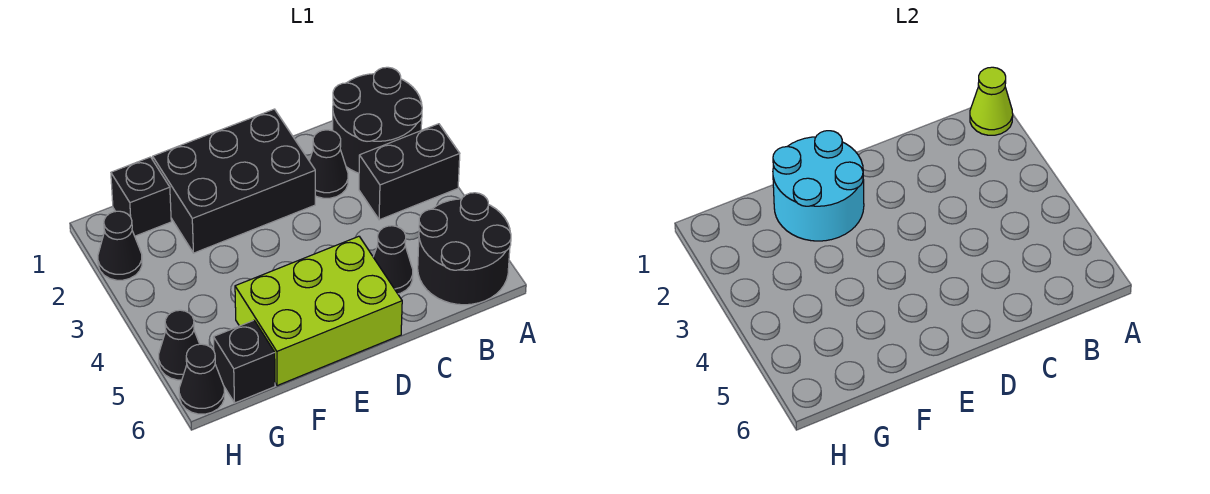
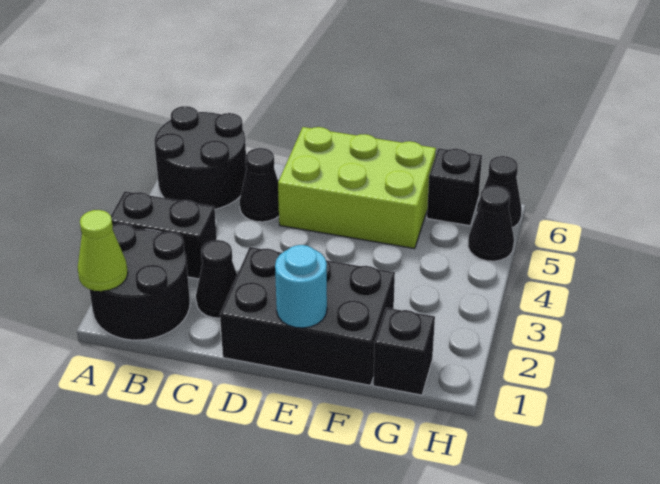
cyan 2x2 round brick [773,131,864,241] -> cyan 1x1 round brick [275,245,327,328]
black 1x1 cone [98,211,142,280] -> none

